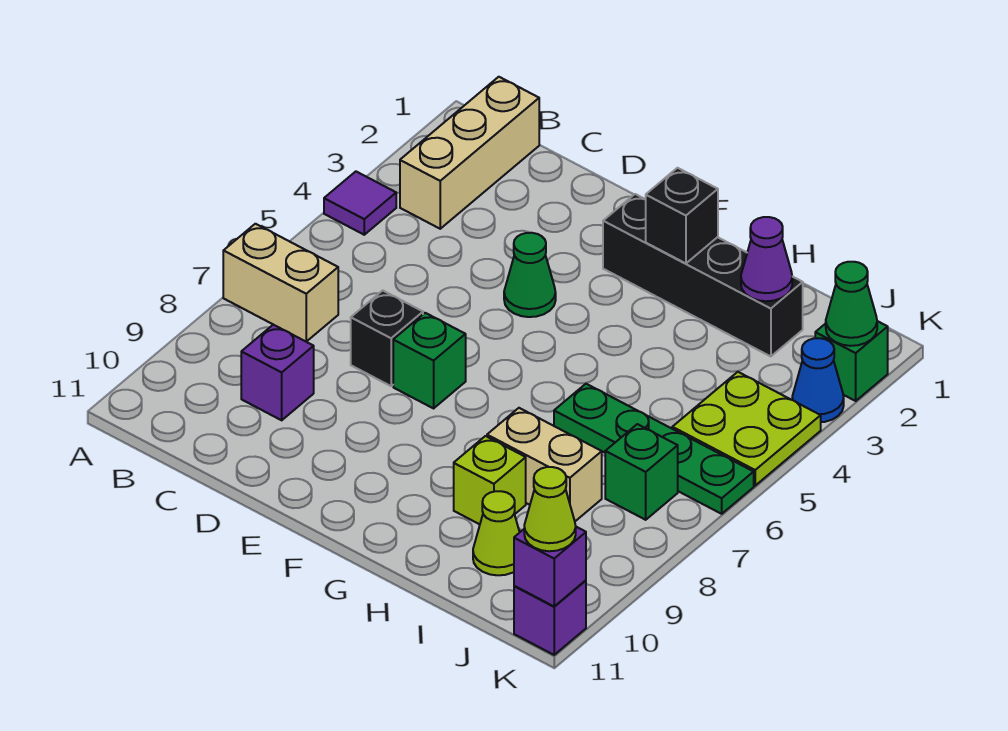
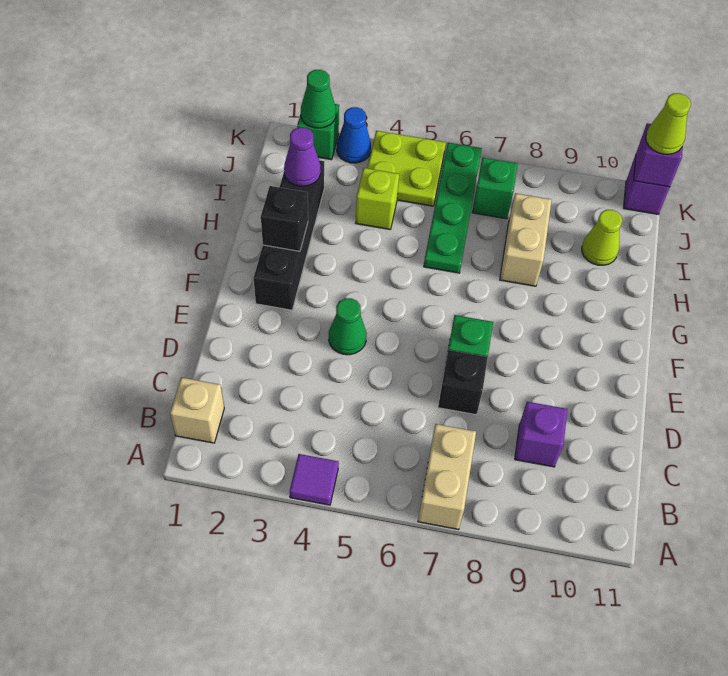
tan 1x3 brick [400,77,539,229] -> tan 1x1 brick [170,377,224,443]
lime 1x1 brick [454,436,526,524] -> lime 1x1 brick moved to [356,168,399,229]

